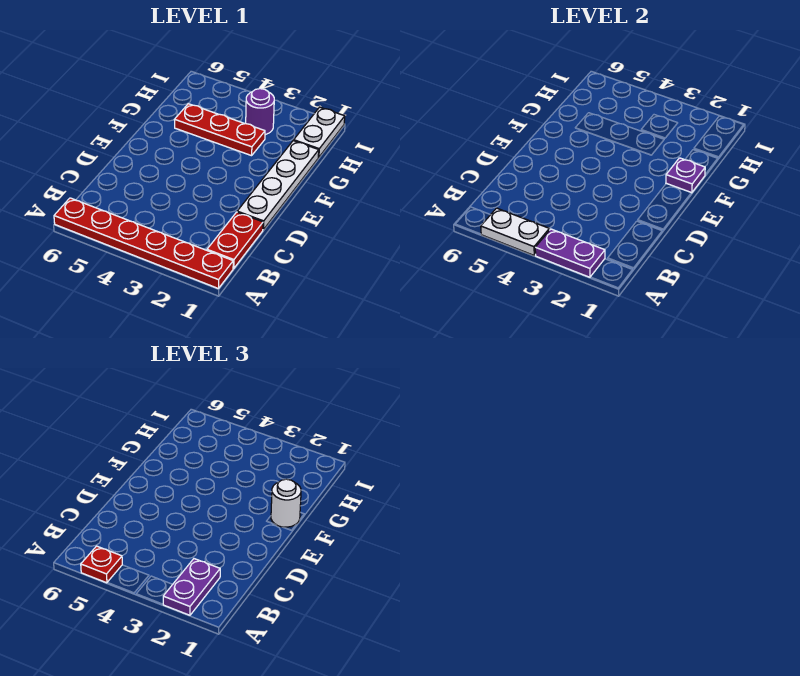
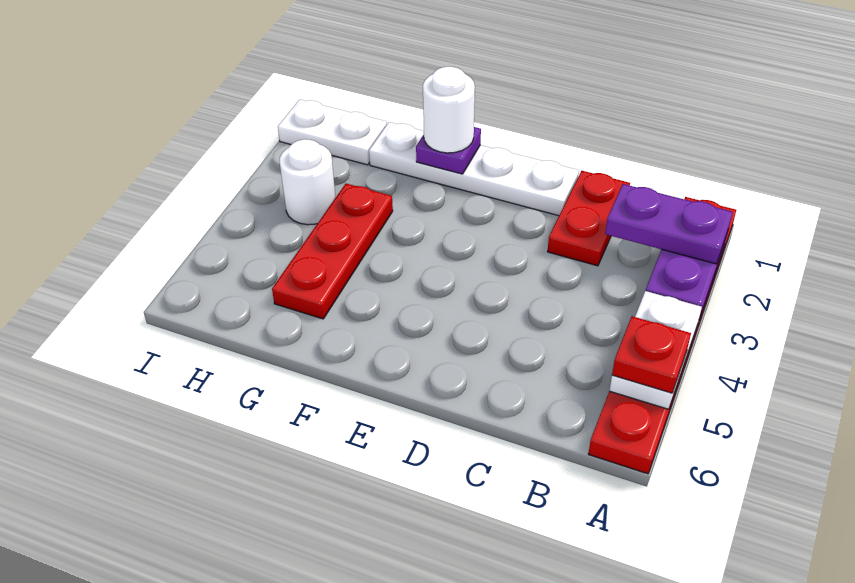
red 1x2 plate [207,212,263,269] -> red 1x2 plate turned to [548,171,630,266]
purple 1x1 round brick [246,89,274,135] -> white 1x1 round brick [280,139,336,225]

